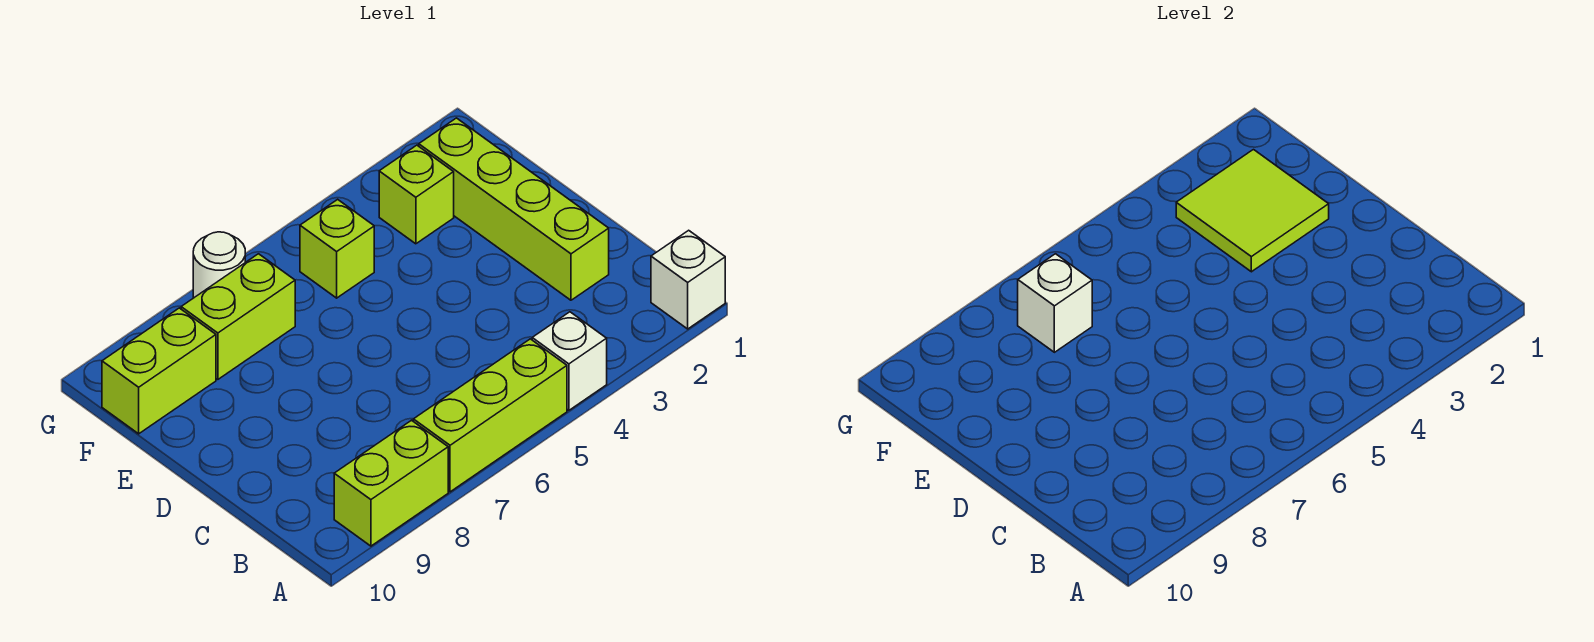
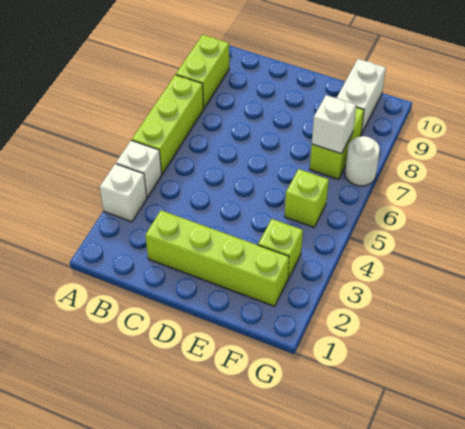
white 1x1 brick [651,230,725,329] -> white 1x1 brick moved to [100,164,147,222]
lime 2x2 tile [1176,150,1329,272] -> none
lime 1x2 brick [102,308,216,434] -> white 1x2 brick [337,59,386,134]

